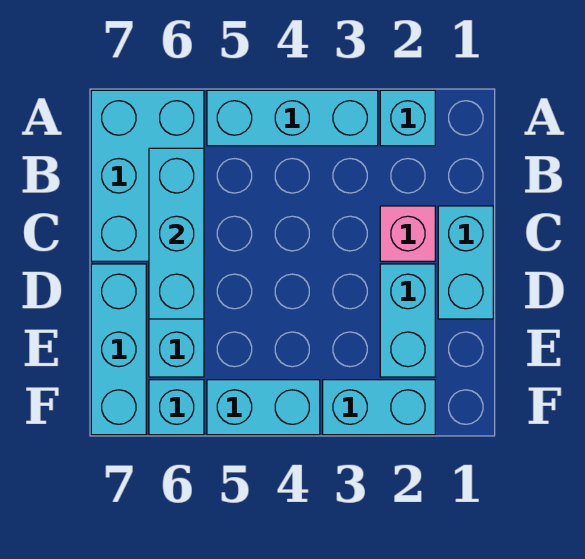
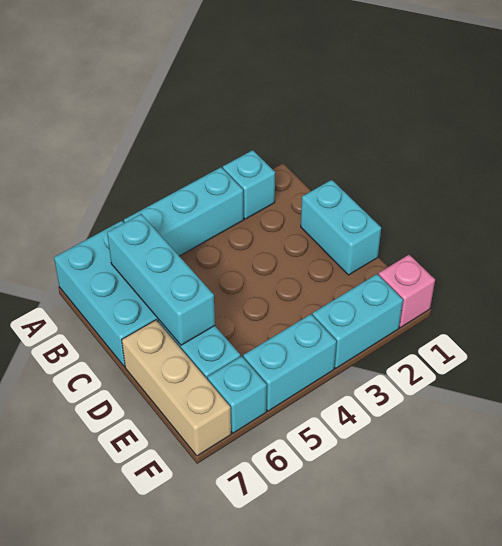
pink 1x1 brick [380,206,435,261] -> pink 1x1 brick moved to [379,255,435,328]
cyan 1x2 brick [380,264,435,377] -> none
cyan 1x3 brick [91,264,146,435] -> tan 1x3 brick [122,320,231,456]

